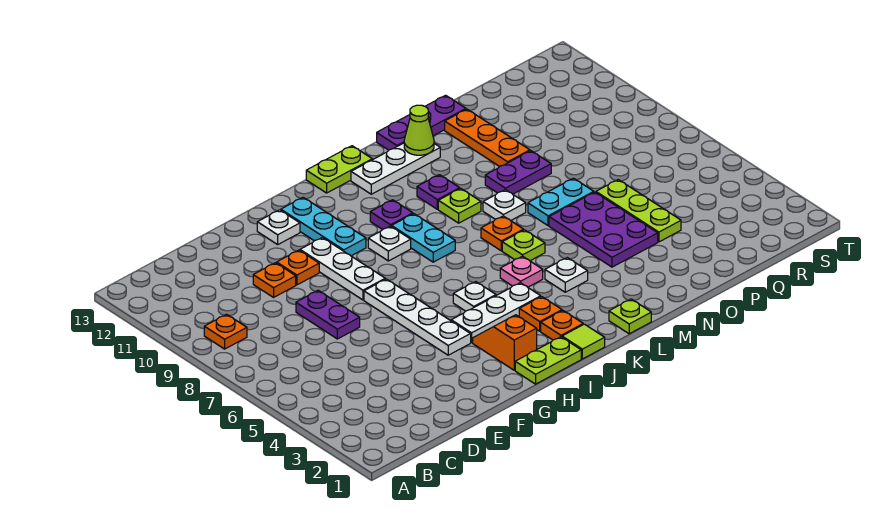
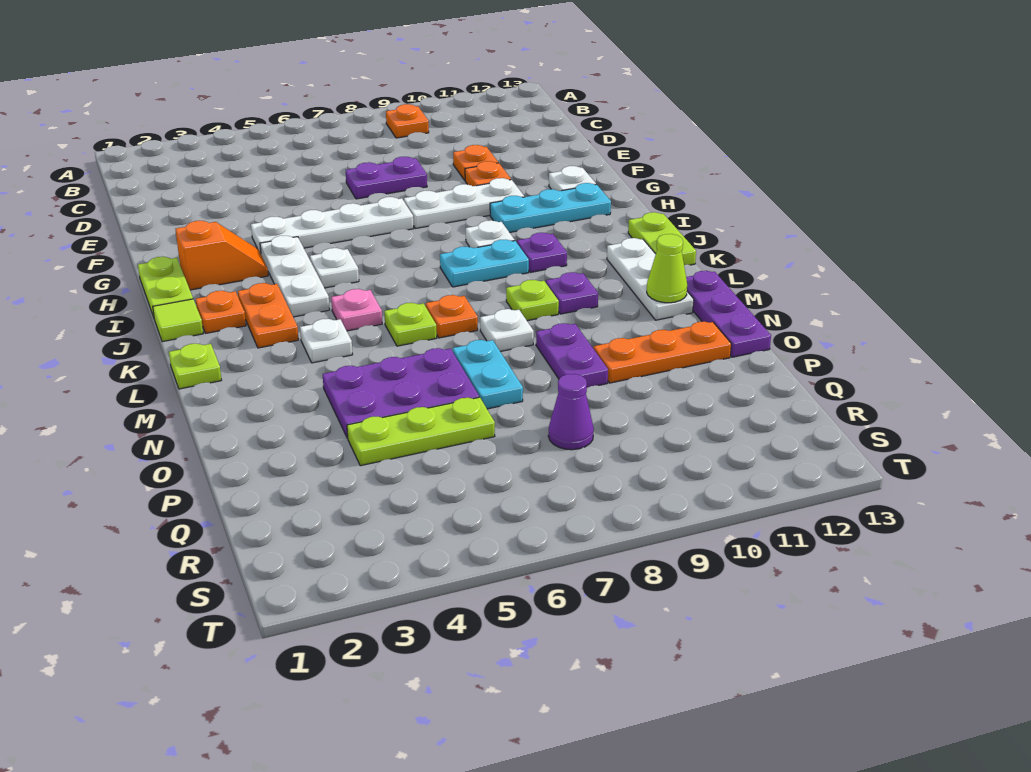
orange 1x1 plate [519,297,562,331] -> orange 1x2 plate [238,283,299,348]
none -> purple 1x1 cone [548,374,594,450]

